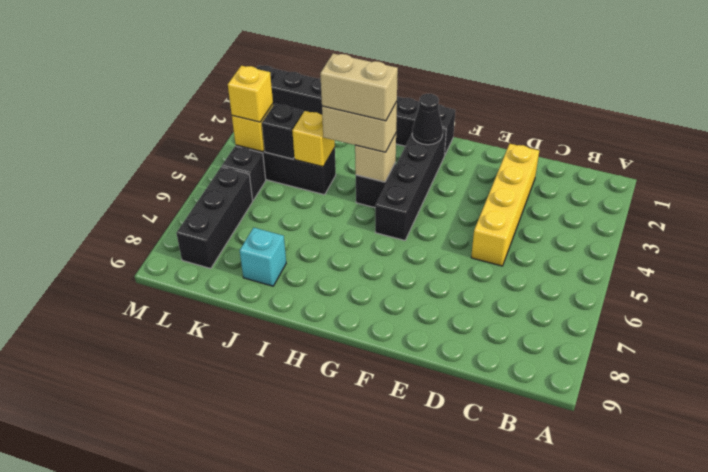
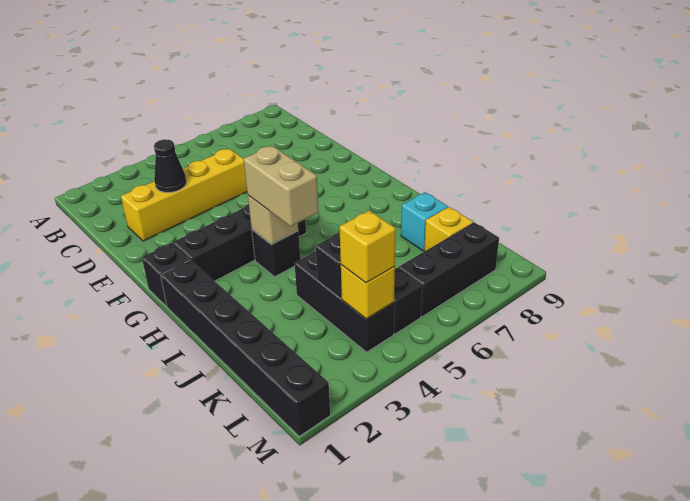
black 1x1 cone [412,94,443,145] -> black 1x1 cone moved to [154,139,187,192]
tan 1x2 brick [320,54,398,121] -> none
yellow 1x1 brick [292,111,335,167] -> yellow 1x1 brick moved to [424,207,473,251]

